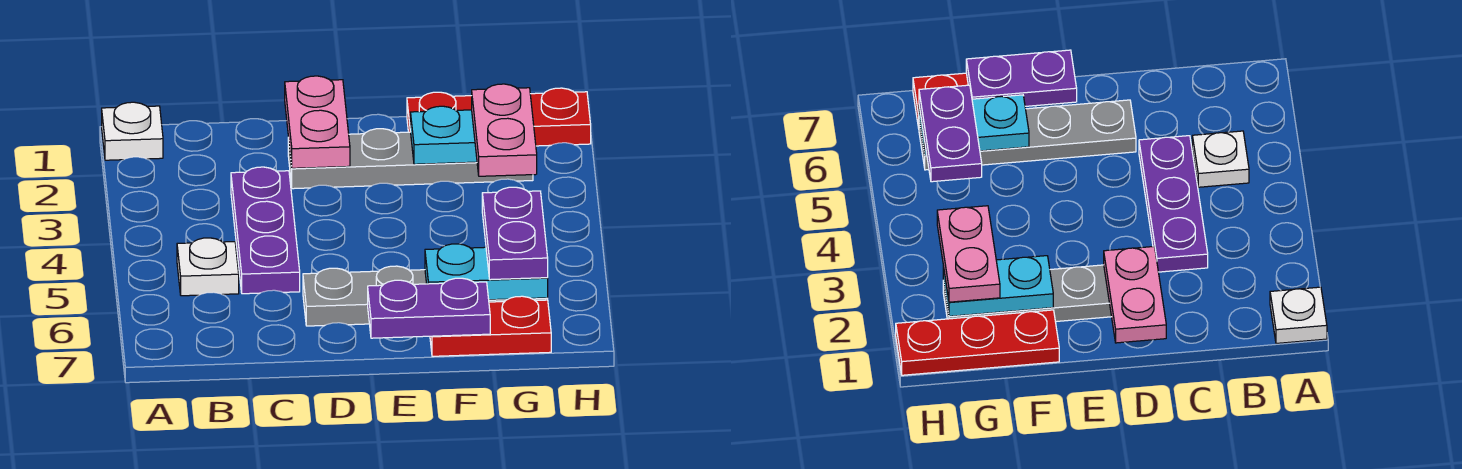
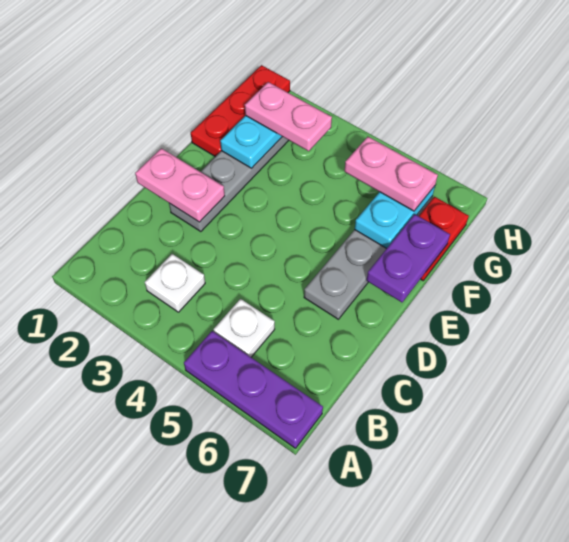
white 1x1 plate [102,102,163,160] -> white 1x1 plate moved to [145,254,205,312]
purple 1x3 plate [231,167,300,294] -> purple 1x3 plate moved to [184,331,323,448]
purple 1x2 plate [482,187,548,280] -> pink 1x2 plate [344,137,438,211]

